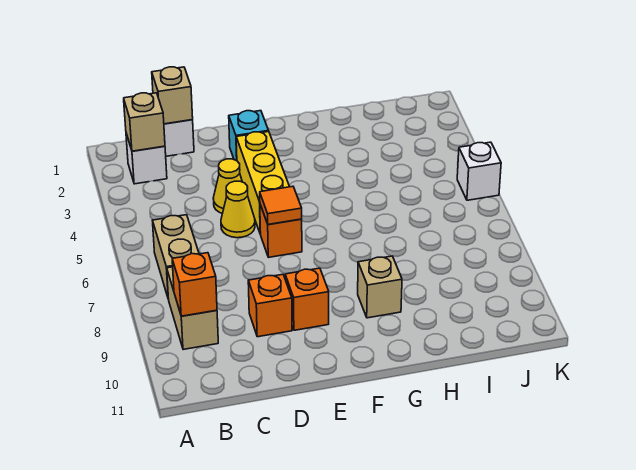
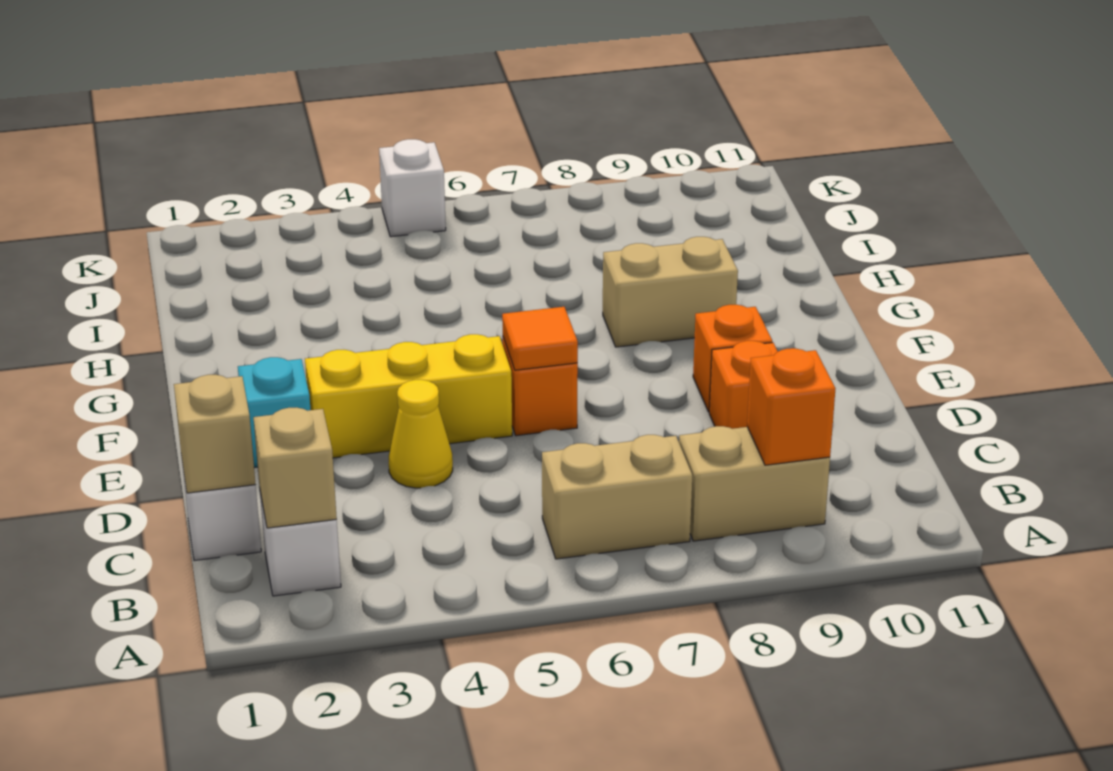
yellow 1x1 cone [221,181,255,238] -> none
tan 1x1 brick [358,256,402,318] -> tan 1x2 brick [603,237,738,347]

